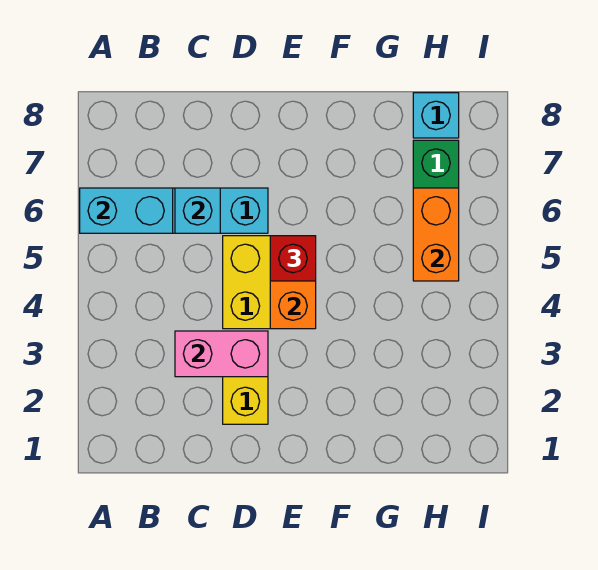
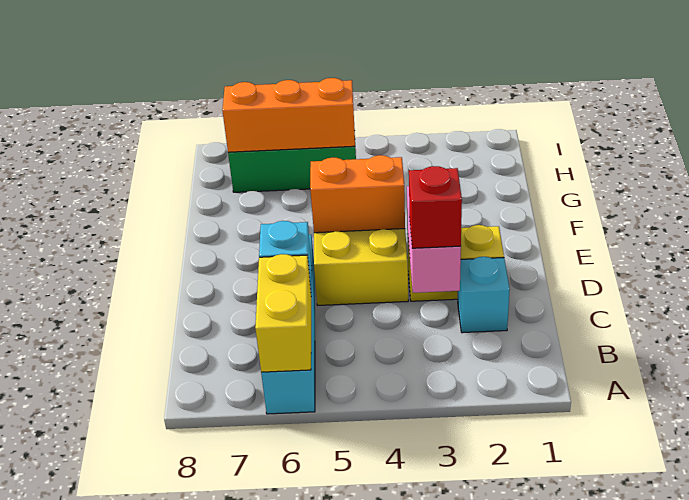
cyan 1x2 brick [80,188,173,233] -> yellow 1x2 brick [255,254,311,373]
red 1x1 brick [270,236,316,281] -> red 1x1 brick moved to [409,166,462,248]
orange 1x2 brick [413,188,459,281] -> orange 1x3 brick [222,78,355,152]
cyan 1x1 brick [413,93,459,138] -> cyan 1x1 brick moved to [458,257,510,333]

